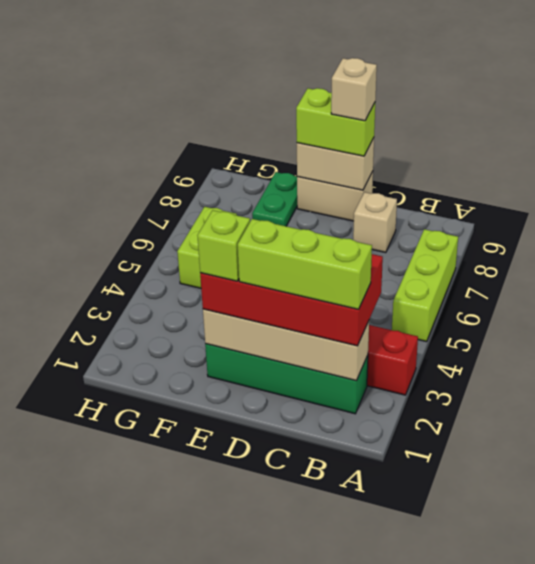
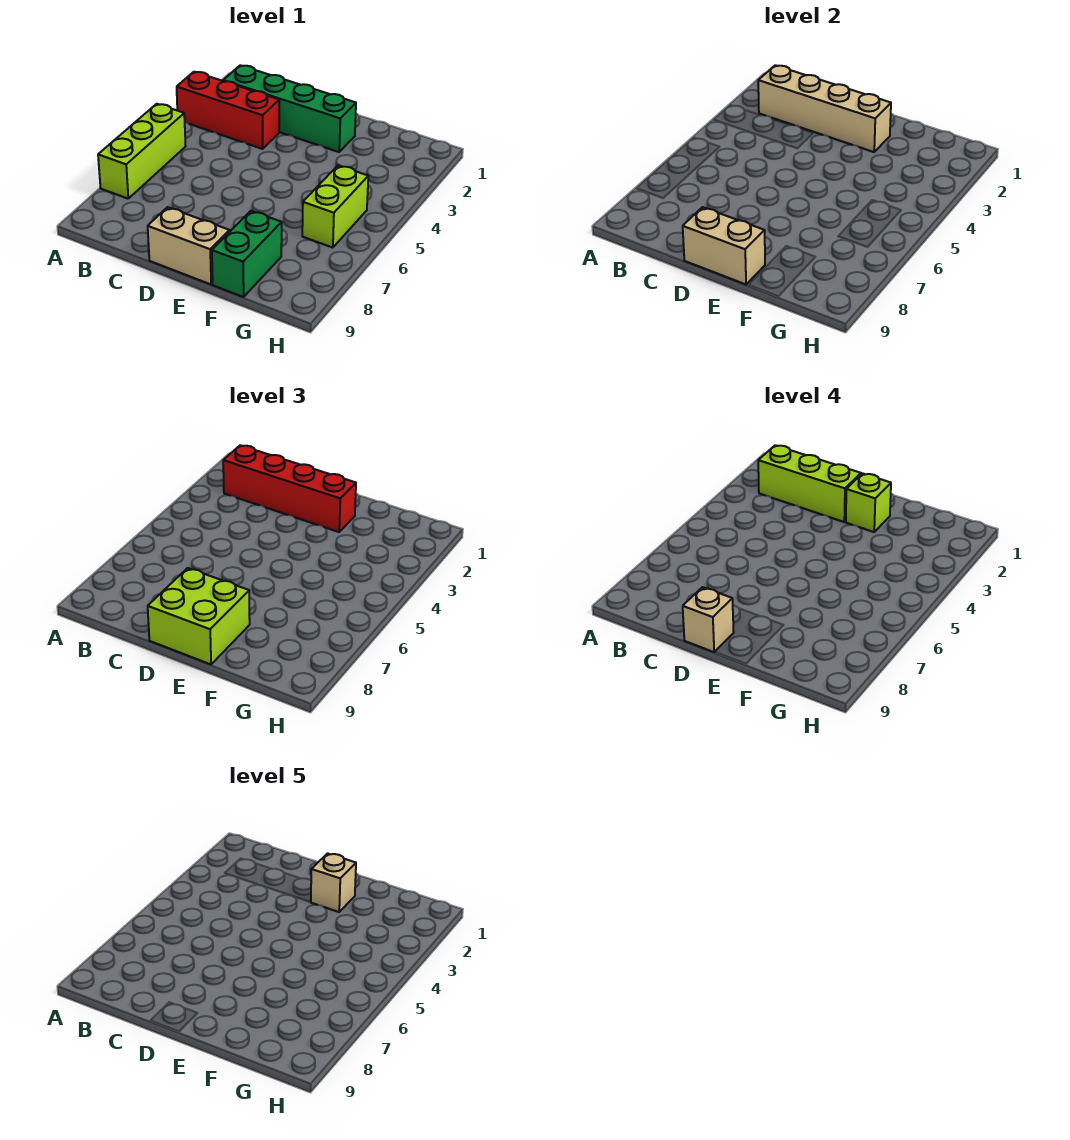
red 2x4 brick [200,254,383,346] -> red 1x4 brick [223,445,356,532]
tan 1x1 brick [353,192,397,253] -> tan 1x1 brick moved to [311,853,356,912]
lime 1x2 brick [296,88,375,156] -> lime 2x2 brick [148,568,250,664]
green 1x2 plate [252,172,297,226] -> green 1x2 brick [212,211,282,297]

